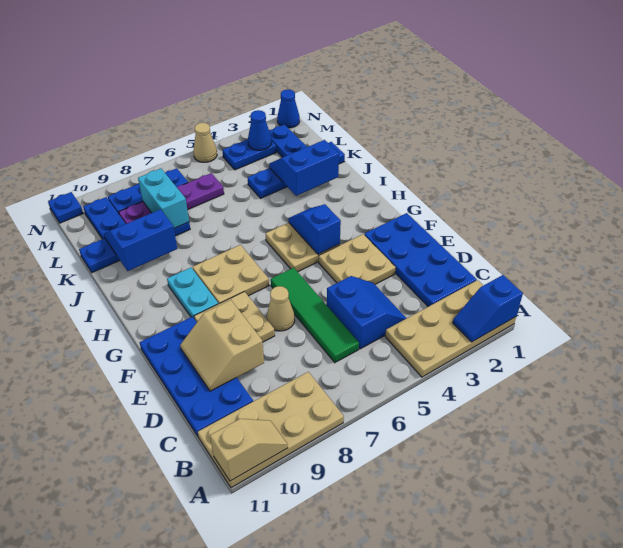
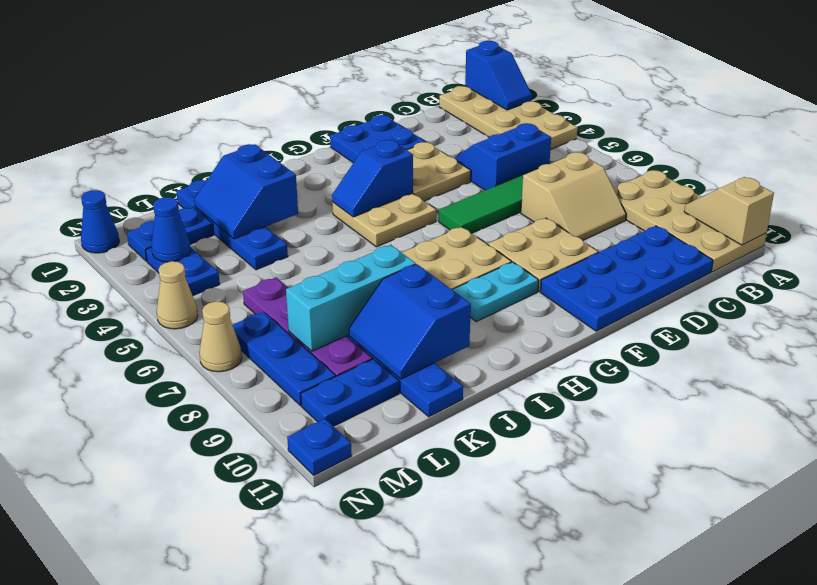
blue 2x4 plate [364,213,477,307] -> blue 2x2 plate [330,115,425,163]
tan 2x2 slope [180,300,264,391] -> tan 2x2 slope moved to [521,152,626,240]
tan 1x1 cone [266,286,295,331] -> tan 1x1 cone moved to [199,302,242,372]
cyan 1x2 brick [138,169,189,228] -> cyan 1x3 brick [286,245,416,351]

